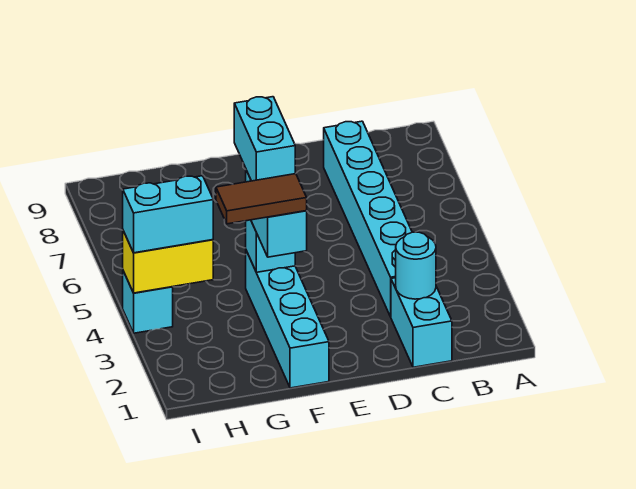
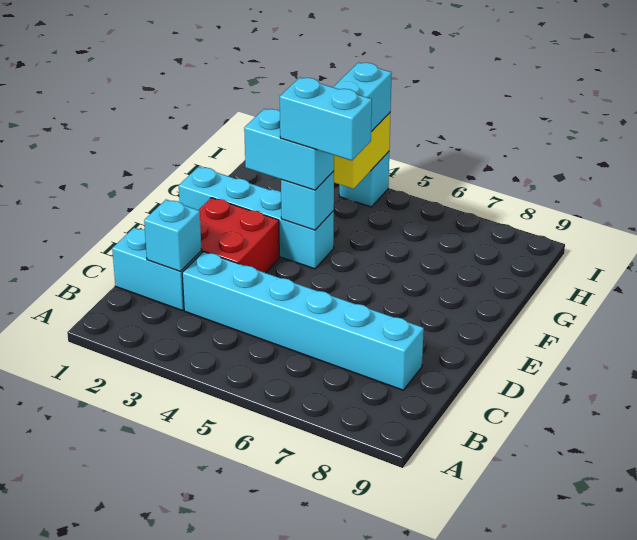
cyan 1x1 round brick [396,232,436,299] -> cyan 1x1 brick [144,200,202,271]
none -> red 2x2 brick [199,198,279,273]
brown 1x2 tile [216,174,307,224] -> none

